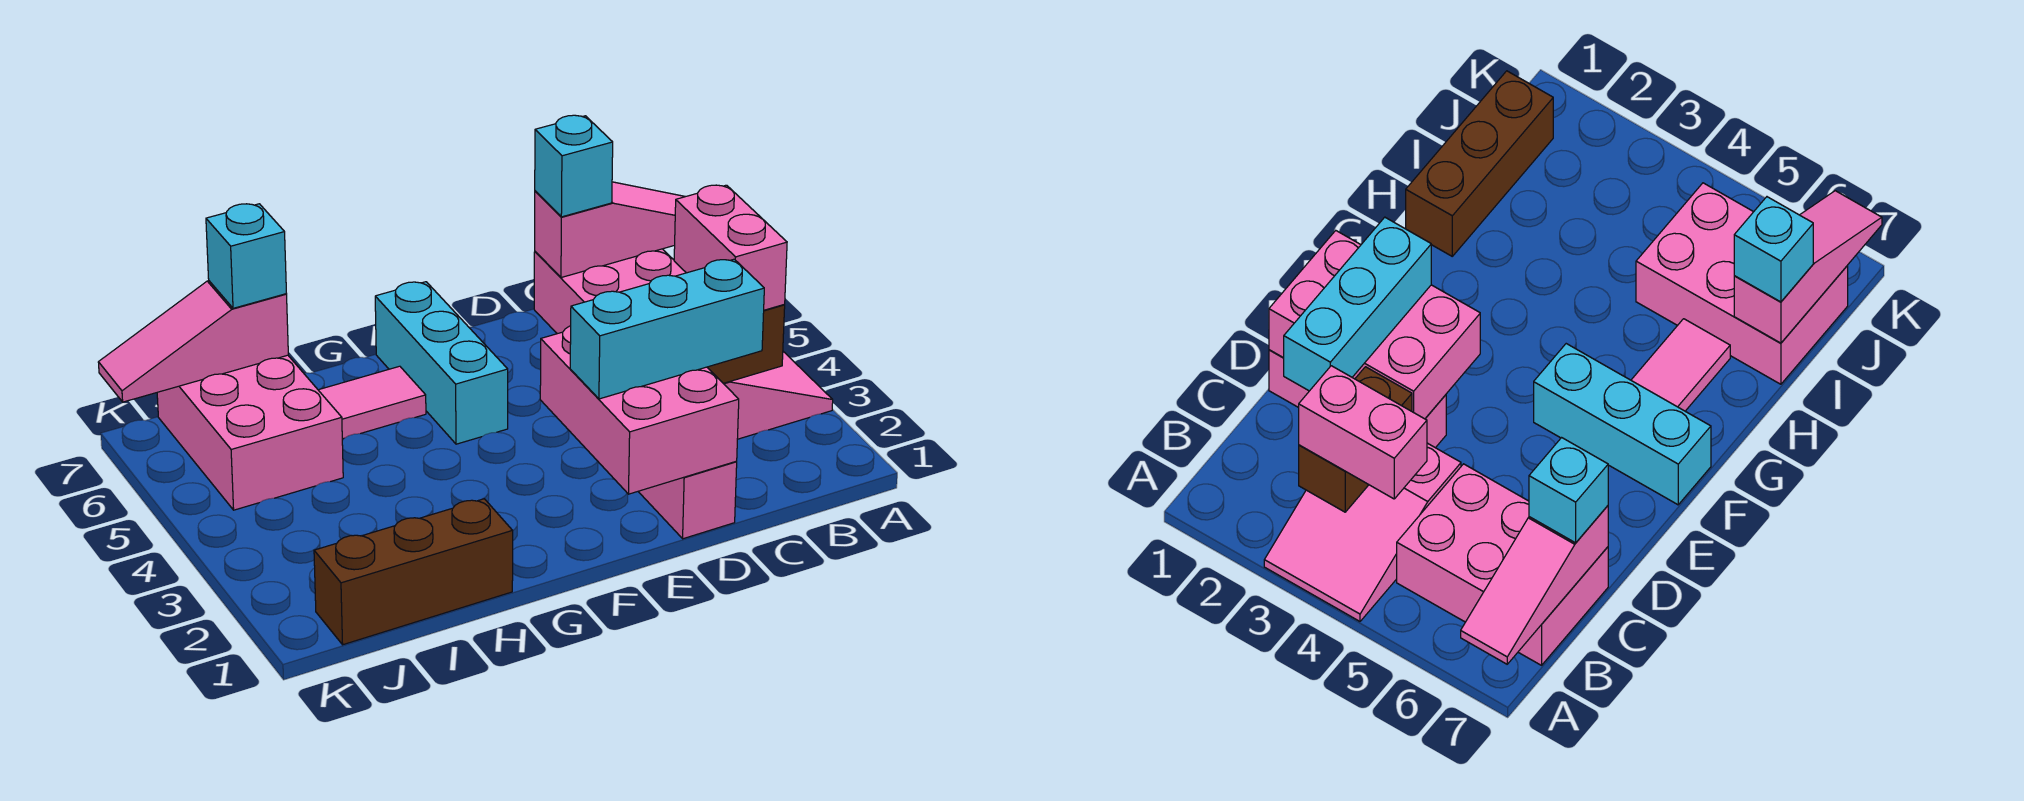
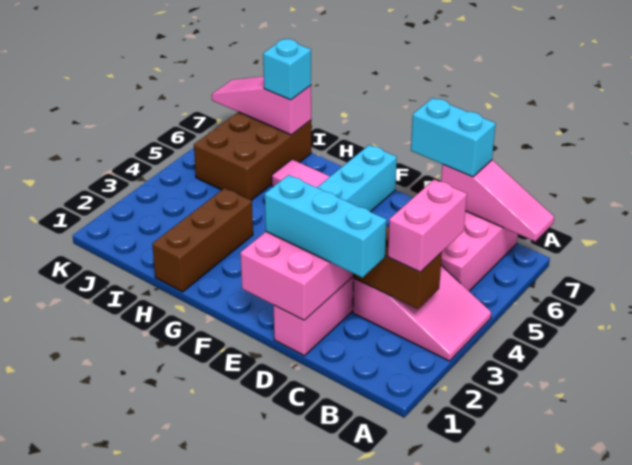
cyan 1x1 brick [535,115,613,217] -> cyan 1x2 brick [411,98,496,177]
brown 1x3 brick [314,499,513,645] -> brown 1x3 brick turned to [152,188,253,292]
pink 2x3 brick [157,355,343,510] -> brown 2x3 brick [194,112,311,200]

